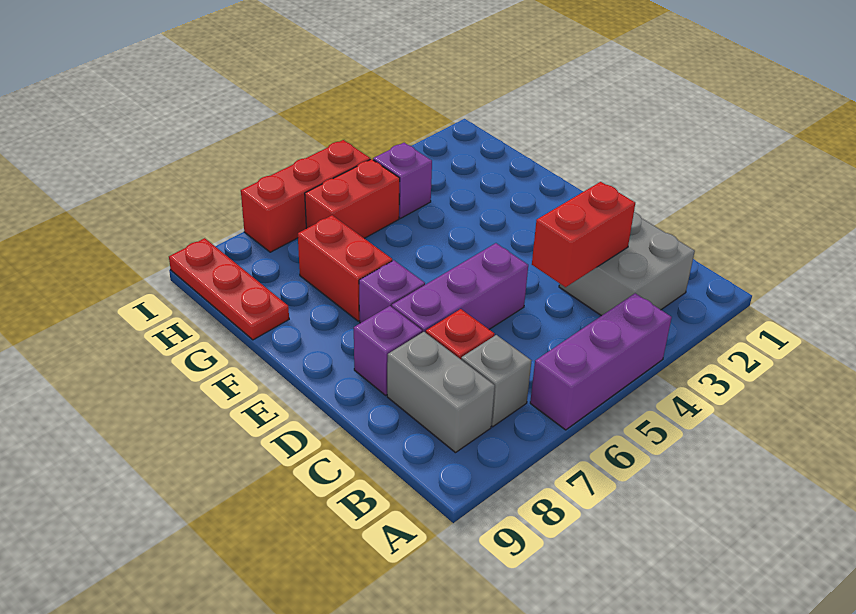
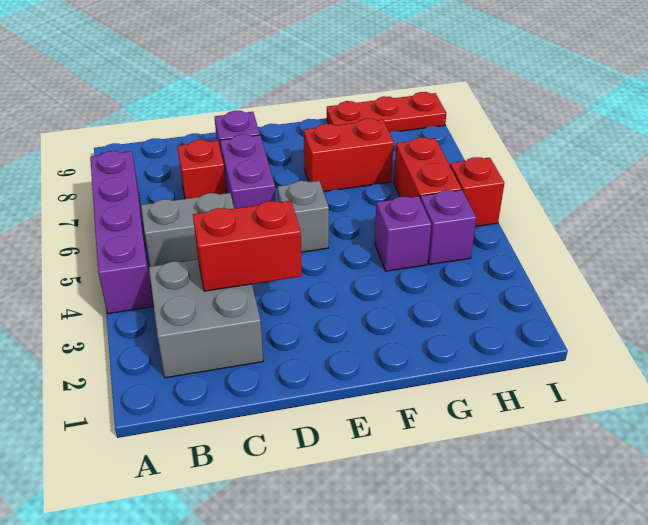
purple 1x3 brick [530,293,672,430] -> purple 1x4 brick [90,151,153,314]
grey 1x1 brick [461,335,531,427] -> grey 1x1 brick moved to [278,181,329,252]
grey 1x2 brick [387,332,495,453] -> grey 1x2 brick moved to [141,193,234,266]
red 1x2 brick [532,182,635,287] -> red 1x2 brick turned to [193,201,302,291]
purple 1x3 brick [392,243,528,333] -> purple 1x2 brick [220,134,276,208]
purple 1x1 brick [359,260,425,323] -> purple 1x1 brick moved to [375,196,431,271]
red 1x3 brick [241,140,370,252] -> red 1x1 brick [450,157,504,227]

